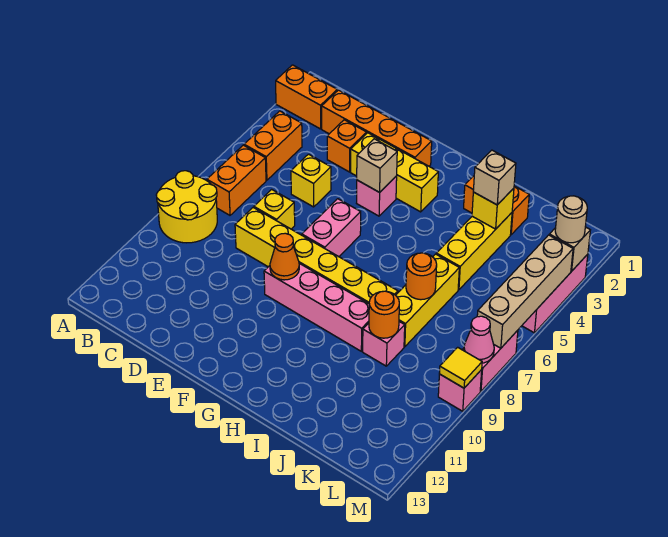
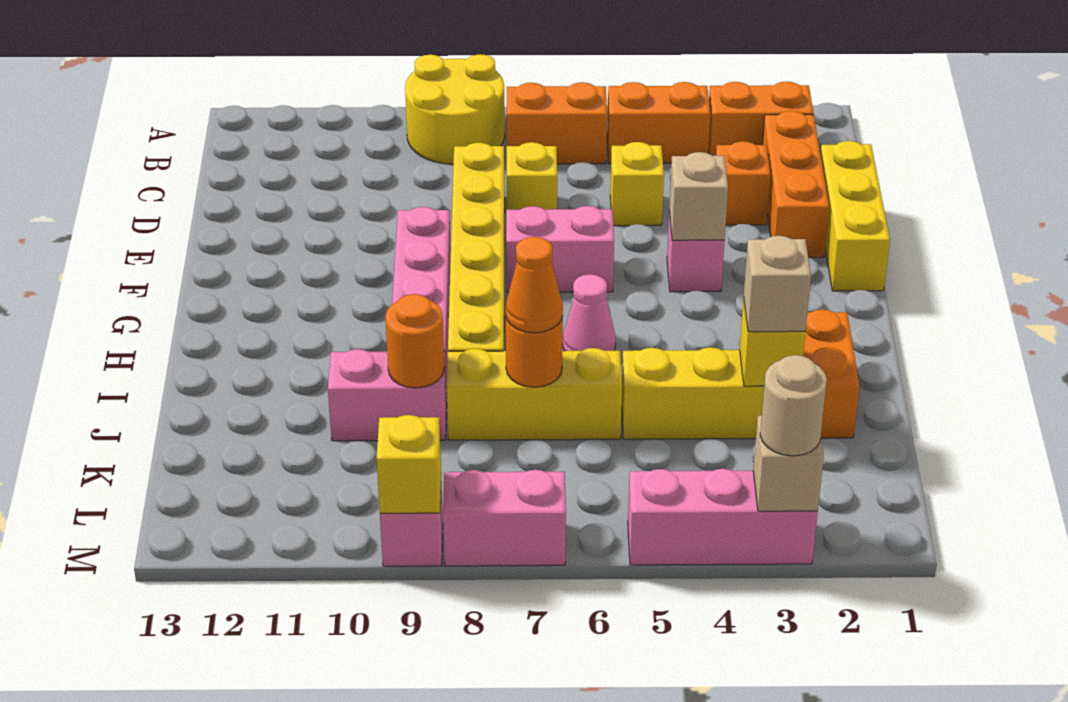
orange 1x2 brick [276,65,337,129] -> orange 1x2 brick turned to [708,82,814,156]
orange 1x4 brick [322,90,432,166] -> orange 1x3 brick [762,111,829,257]
yellow 1x3 brick [351,133,438,212] -> yellow 1x3 brick moved to [821,141,890,291]
orange 1x1 cone [270,233,299,280] -> orange 1x1 cone moved to [506,237,563,333]
pink 1x1 brick [363,322,405,366] -> pink 1x2 brick [328,349,447,441]
tan 1x4 brick [477,235,573,348] -> none
pink 1x1 cone [464,316,494,363] -> pink 1x1 cone moved to [563,274,616,351]
yellow 1x1 tile [439,347,482,388] -> yellow 1x1 brick [377,415,441,513]

